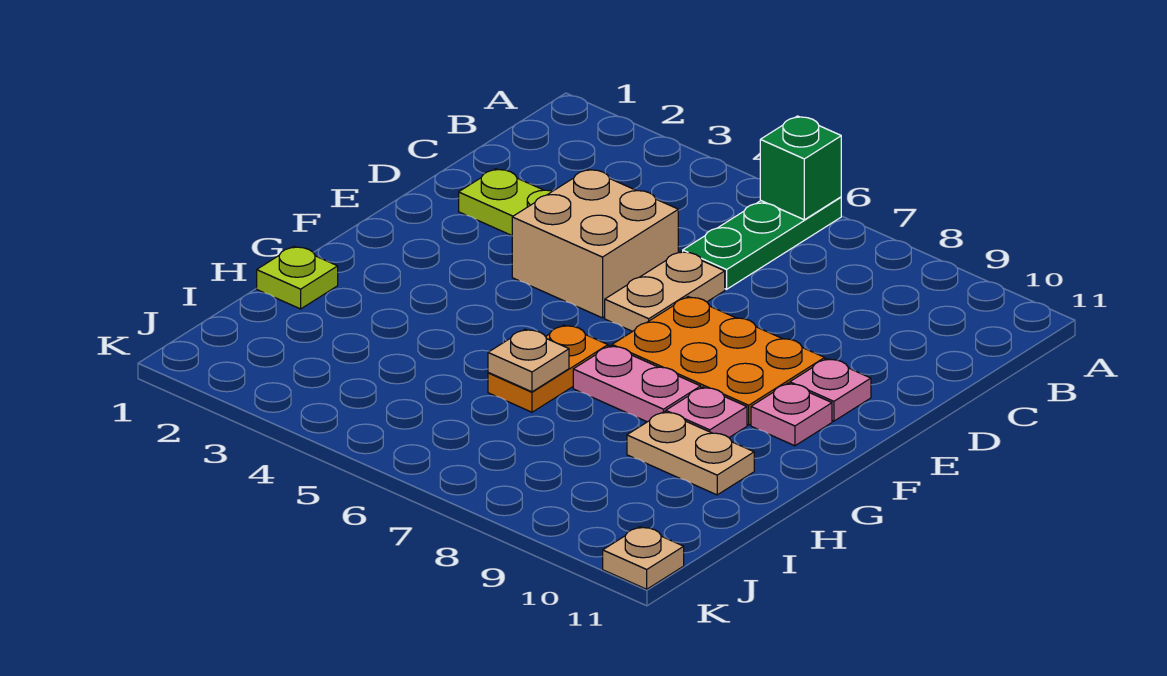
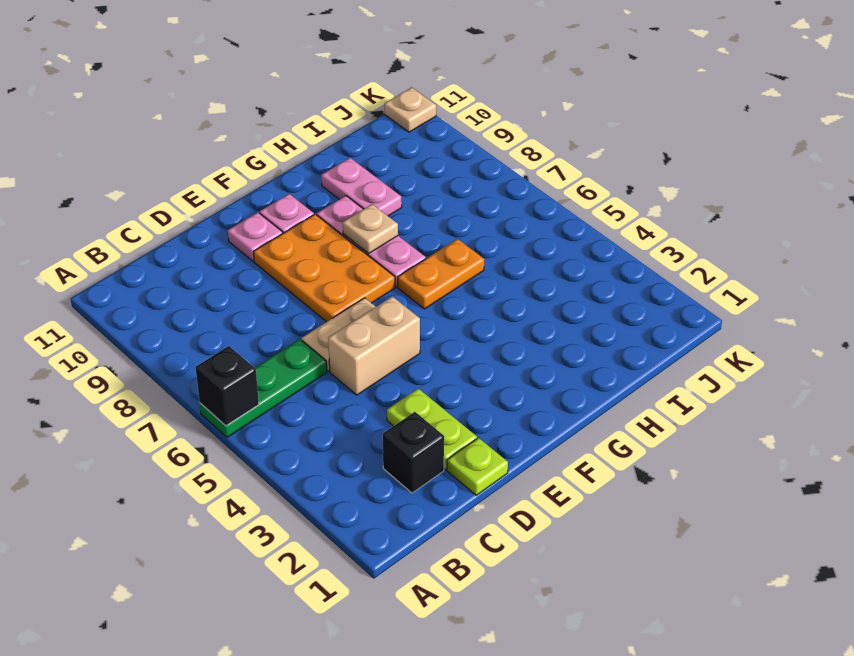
green 1x1 brick [760,116,841,220] -> black 1x1 brick [195,346,259,426]
none -> black 1x1 brick [383,412,444,493]
tan 2x2 brick [512,169,678,318] -> tan 1x2 brick [328,296,420,395]
lime 1x1 plate [257,246,338,309] -> lime 1x1 plate moved to [447,438,508,495]
tan 1x1 plate [488,329,569,392] -> tan 1x1 plate moved to [343,204,398,253]
tan 1x2 plate [627,412,754,495] -> pink 1x2 plate [321,158,402,216]

